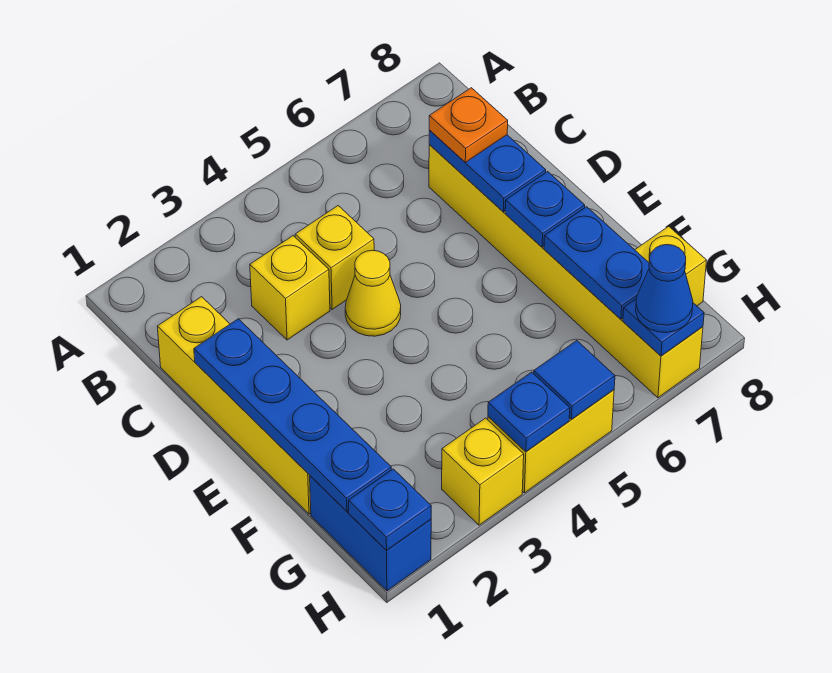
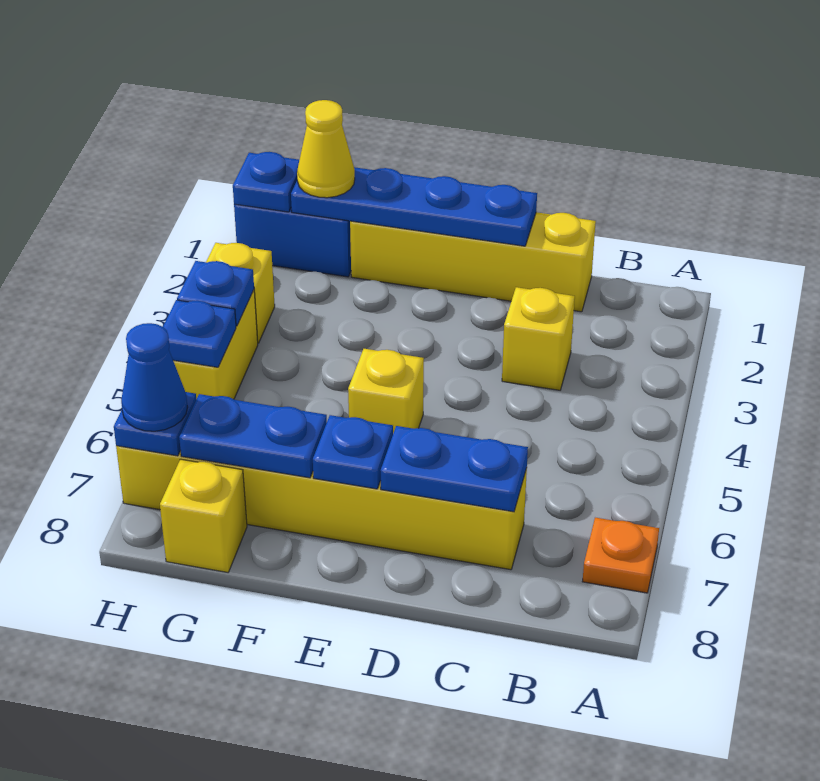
yellow 1x1 brick [295,206,374,310] -> yellow 1x1 brick moved to [348,349,424,433]
orange 1x1 plate [429,88,508,162] -> orange 1x1 plate moved to [582,518,659,593]
yellow 1x1 cone [345,250,401,336] -> yellow 1x1 cone moved to [297,100,355,198]
blue 1x1 tile [534,341,615,420] -> blue 1x1 plate [163,300,236,367]

